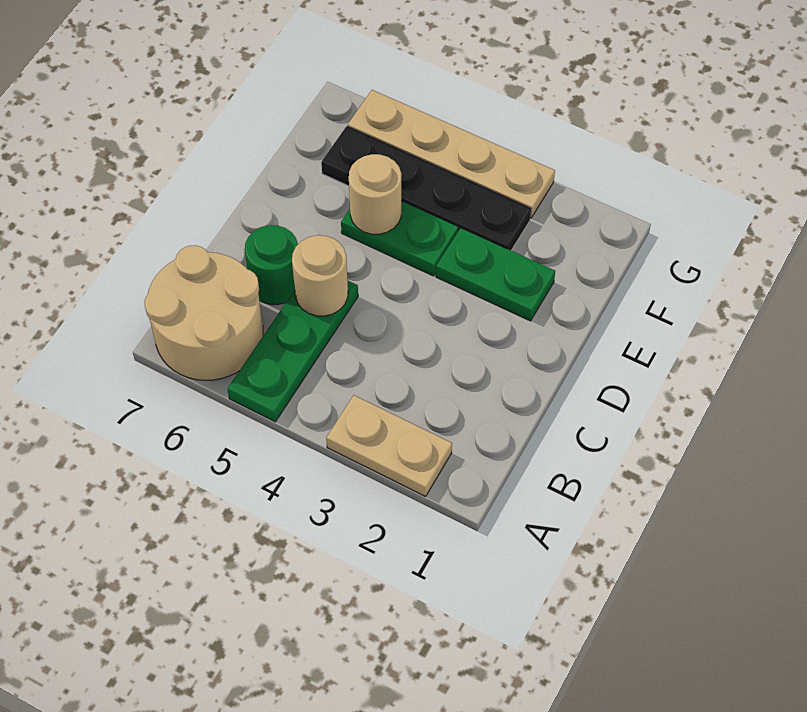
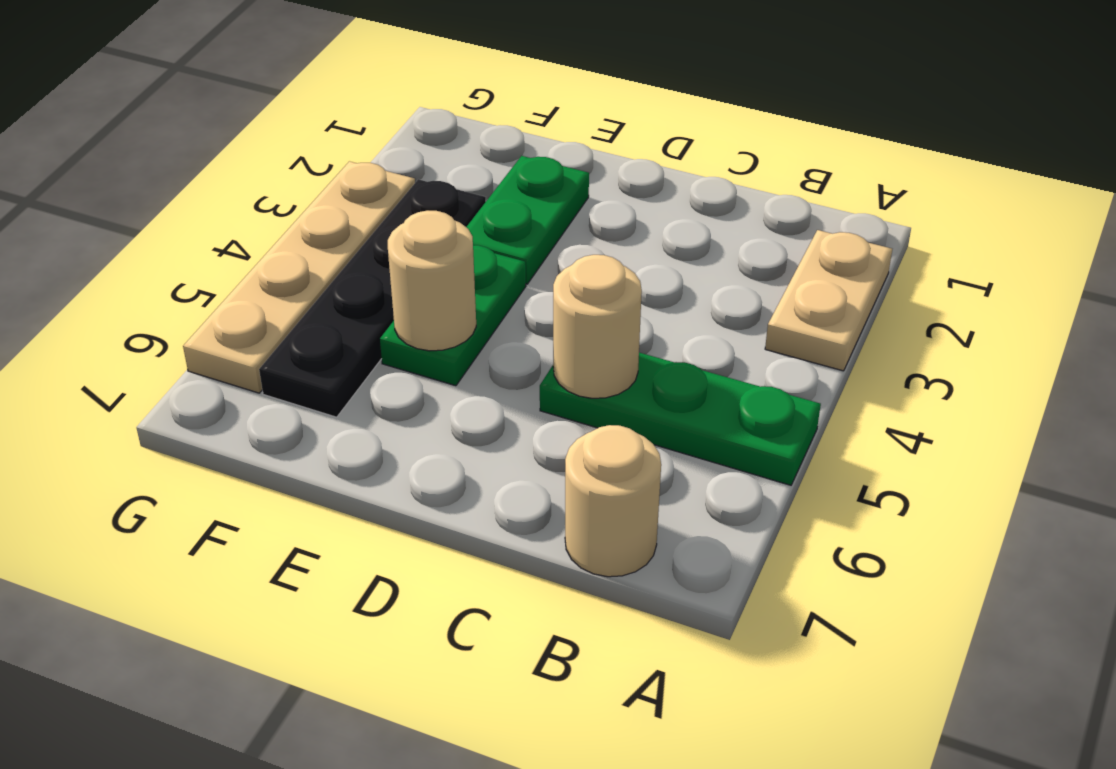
tan 2x2 round brick [144,245,263,380] -> tan 1x1 round brick [565,425,661,577]
green 1x1 round brick [245,225,298,305] -> none

